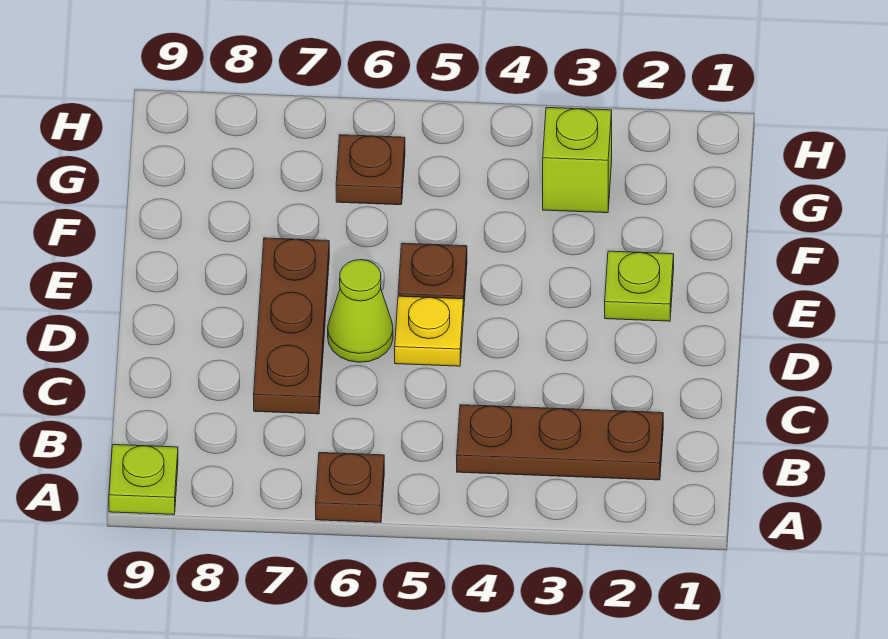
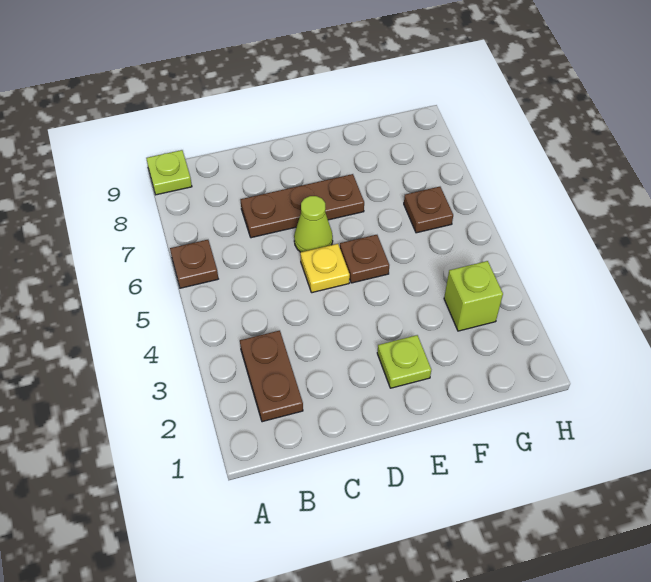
brown 1x3 plate [457,405,663,480] -> brown 1x2 plate [240,330,303,422]

